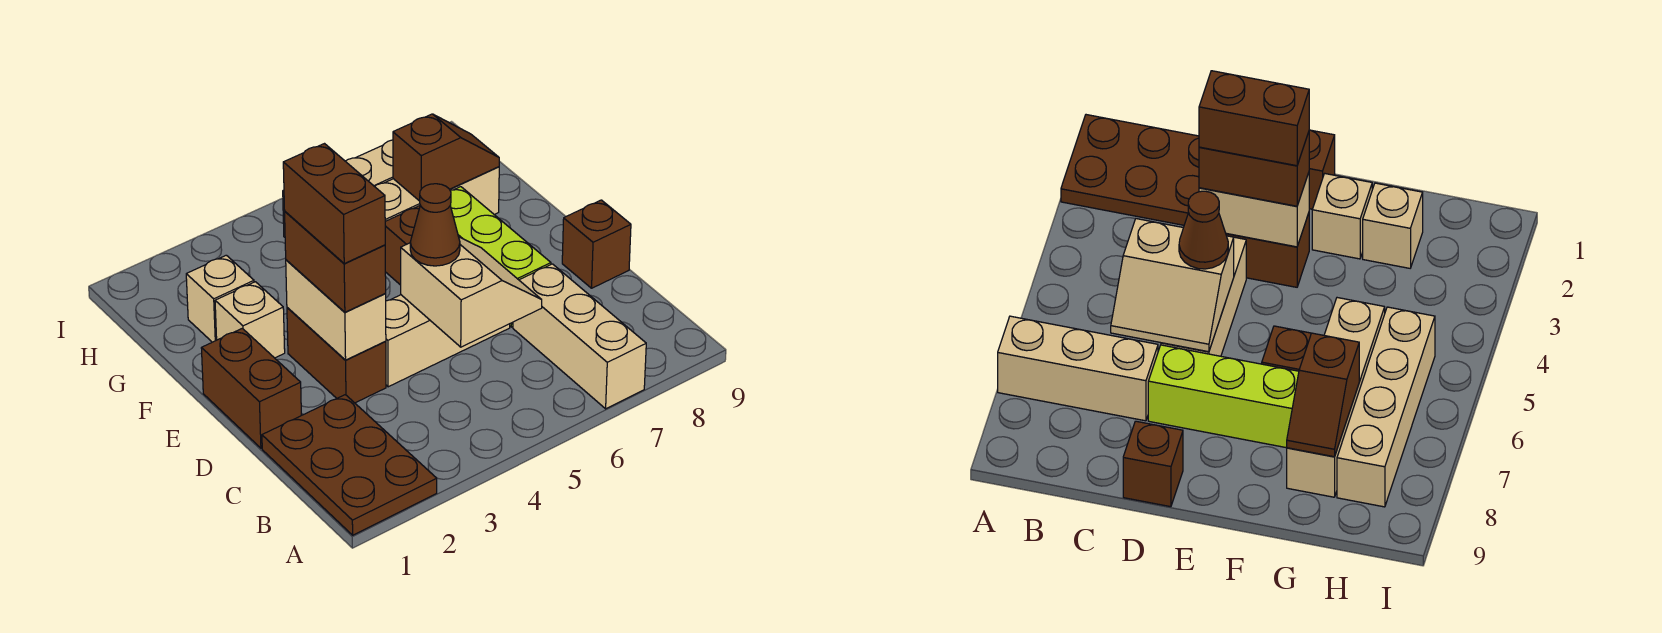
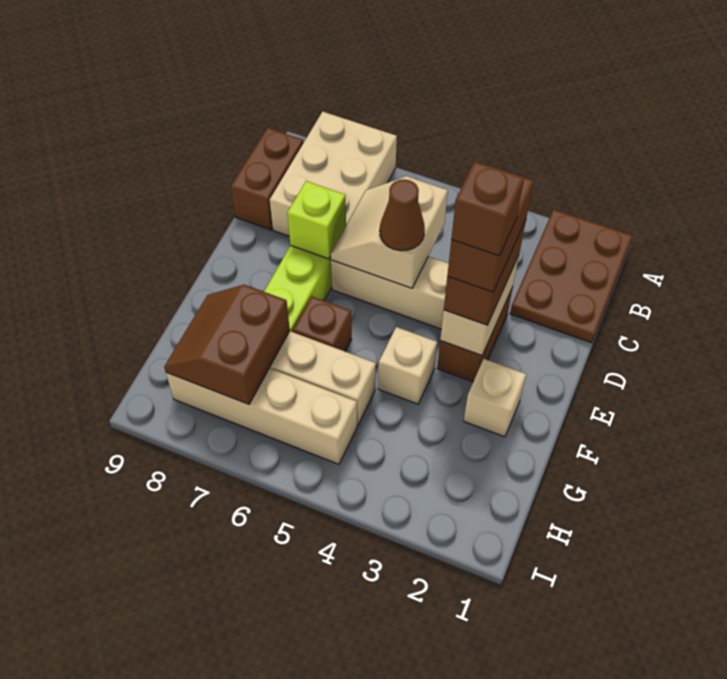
tan 1x3 brick [513,264,646,409] -> tan 2x3 brick [270,112,397,236]
brown 1x2 brick [201,328,301,448] -> brown 1x2 brick moved to [231,128,304,230]
none -> lime 1x1 brick [287,181,346,259]
brown 1x1 brick [562,200,631,288] -> brown 1x1 brick moved to [451,162,524,256]
tan 1x1 brick [186,255,254,342] -> tan 1x1 brick moved to [378,327,437,404]
brown 1x2 slope [393,114,499,201] -> brown 2x2 slope [164,285,290,404]

